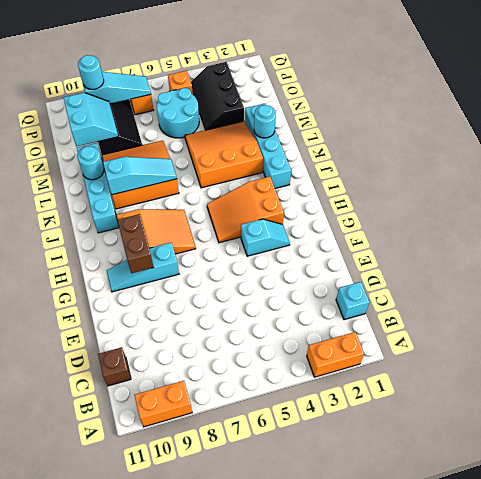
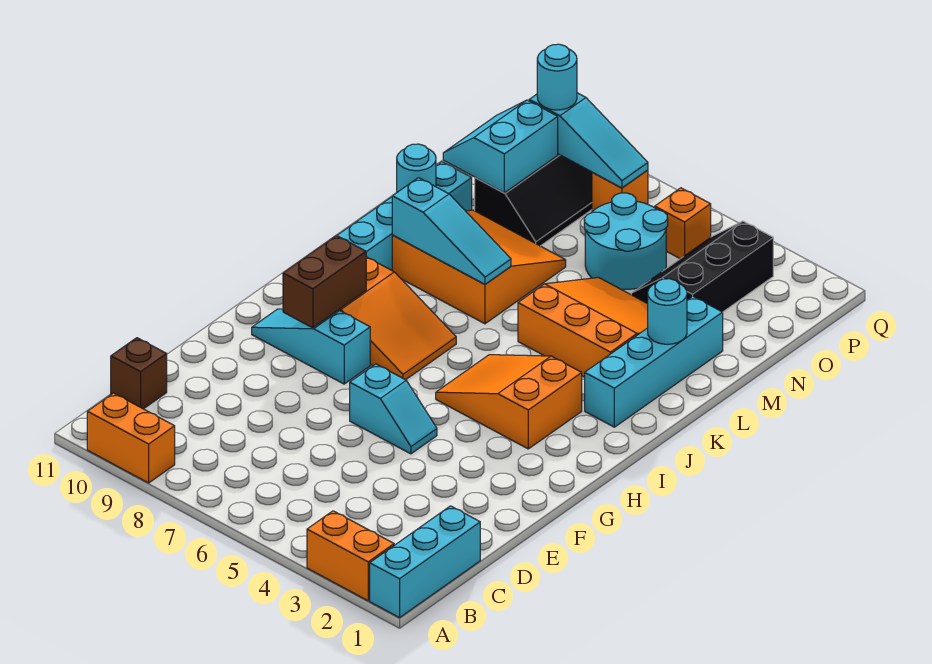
cyan 1x1 brick [336,282,369,320] -> cyan 1x3 brick [370,506,480,618]
cyan 1x2 slope [241,219,290,256] -> cyan 1x2 slope moved to [350,364,437,454]
cyan 2x2 slope [64,93,118,146] -> cyan 2x2 slope turned to [443,100,558,193]

